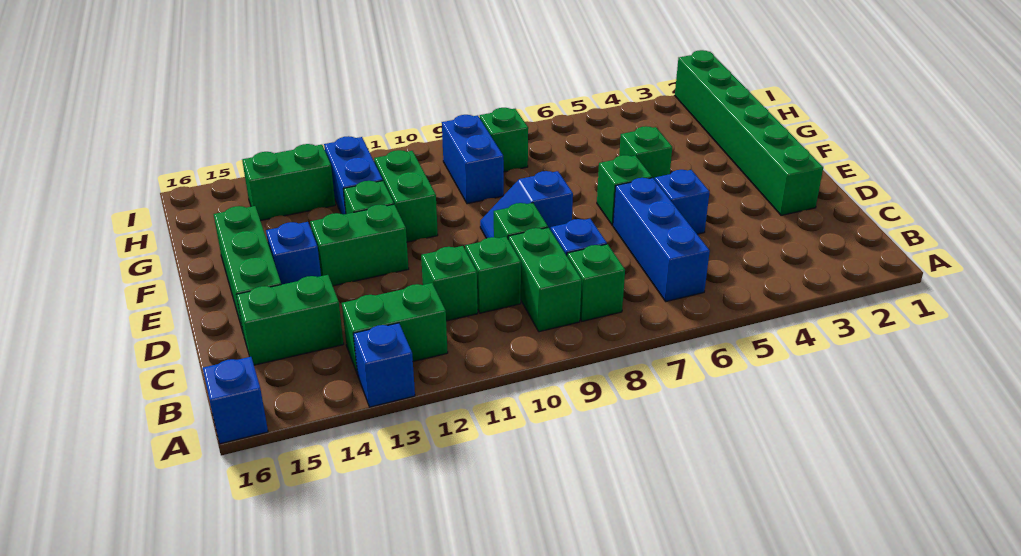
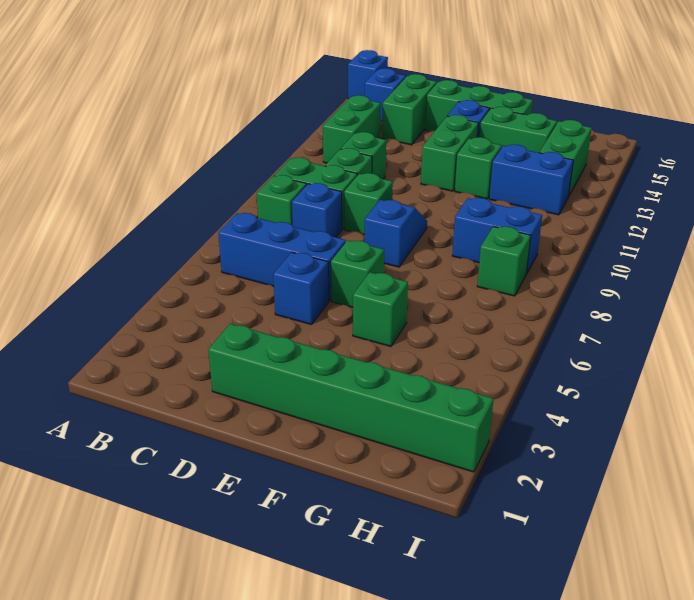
blue 1x1 brick [353,323,415,407] -> blue 1x1 brick moved to [365,68,406,121]
green 1x2 brick [374,150,438,242] -> green 1x2 brick moved to [480,107,557,153]

